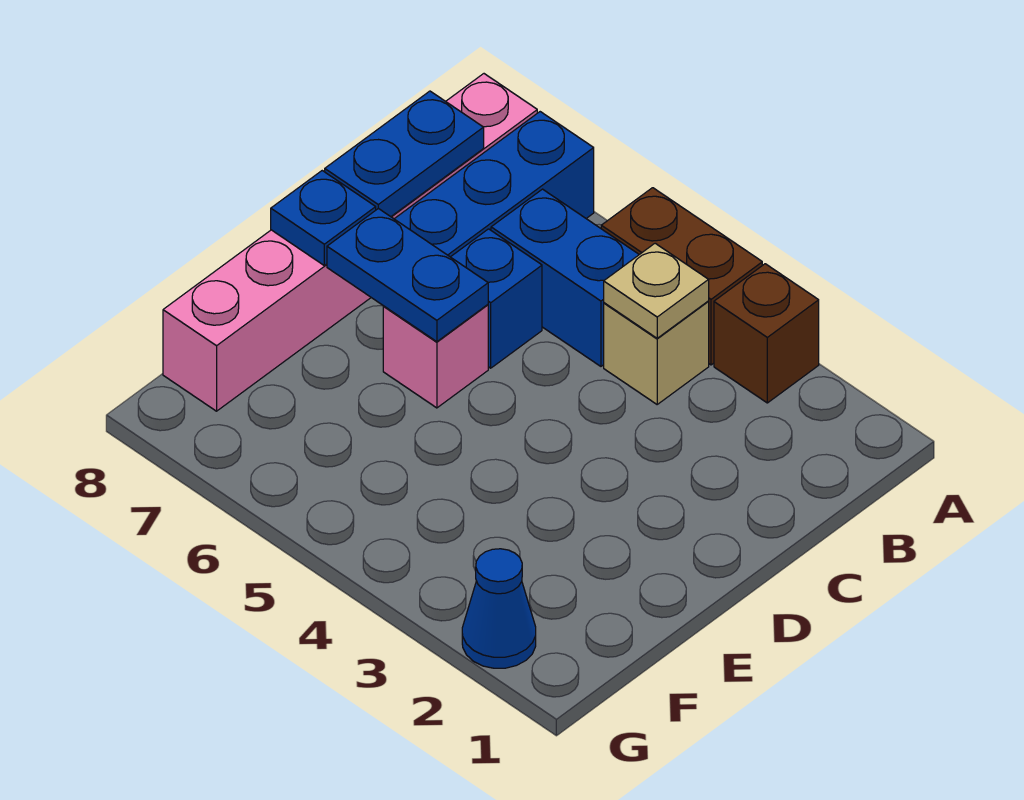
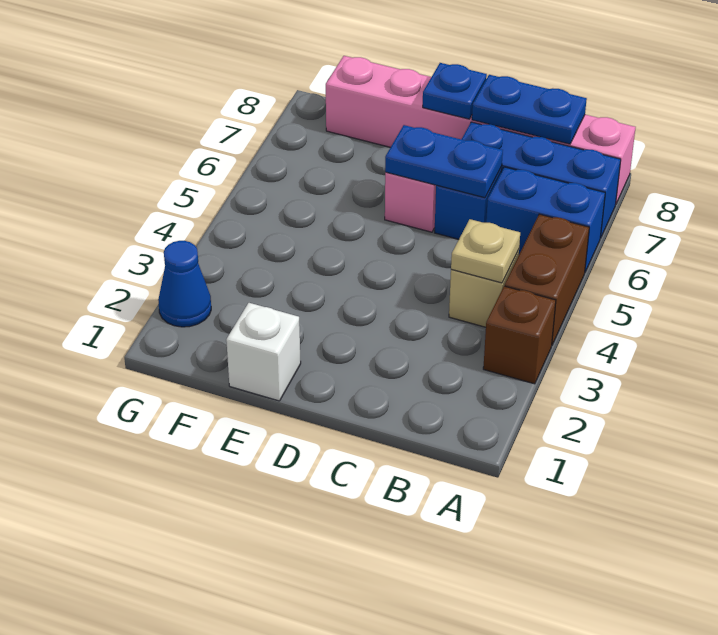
blue 1x2 brick [491,189,639,366] -> blue 1x2 brick turned to [486,167,605,272]
blue 1x2 plate [327,208,488,342] -> blue 1x2 plate turned to [385,125,503,198]
none -> white 1x1 brick [226,303,301,401]

